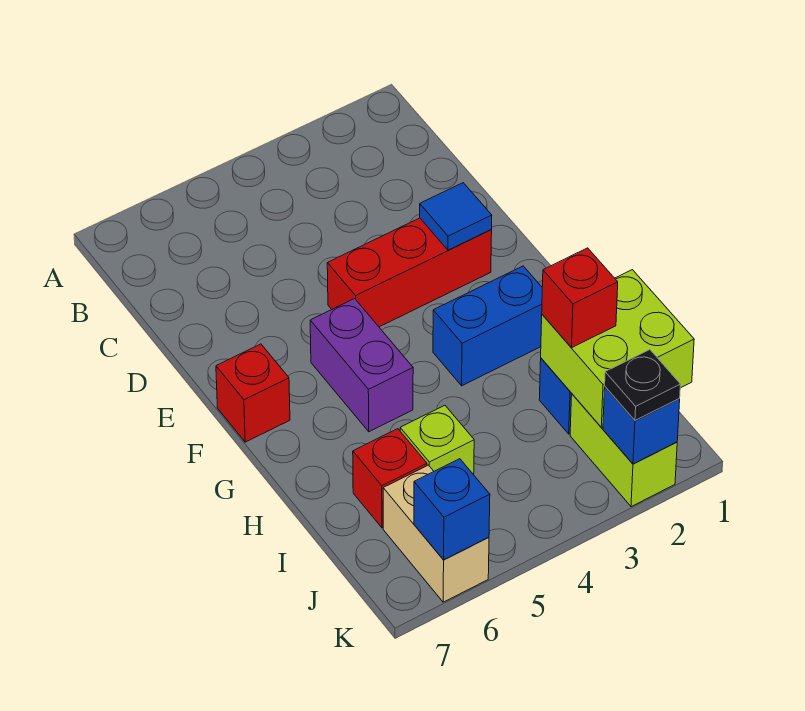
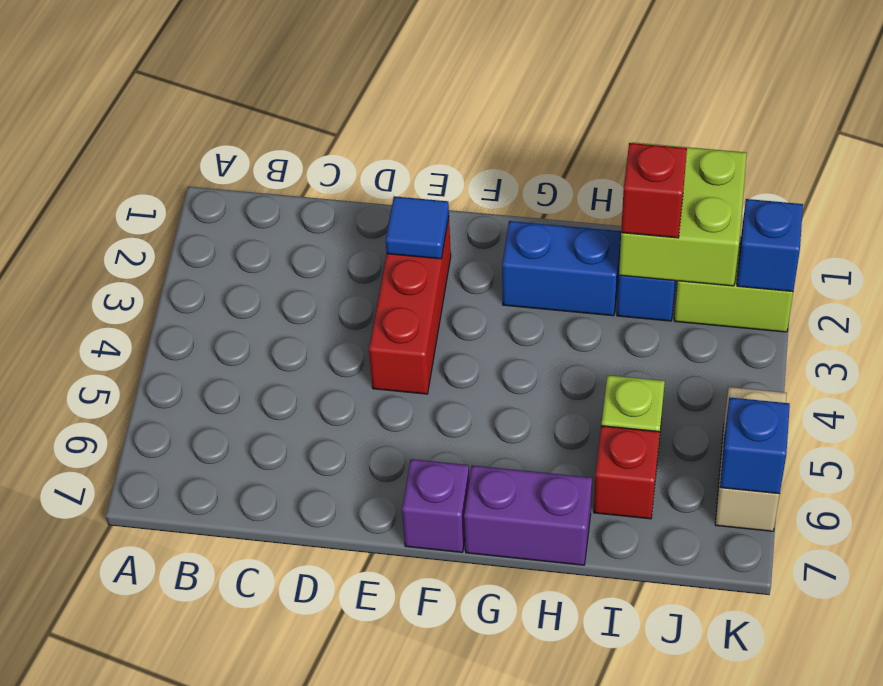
purple 1x2 brick [310,299,413,432] -> purple 1x2 brick moved to [464,465,592,565]
red 1x1 brick [216,344,290,442] -> purple 1x1 brick [402,459,469,552]
blue 1x2 brick [433,266,542,386] -> blue 1x2 brick turned to [502,221,621,316]
tan 1x2 brick [383,465,489,602] -> tan 1x2 brick turned to [715,387,787,531]
black 1x1 plate [605,350,680,420] -> none

